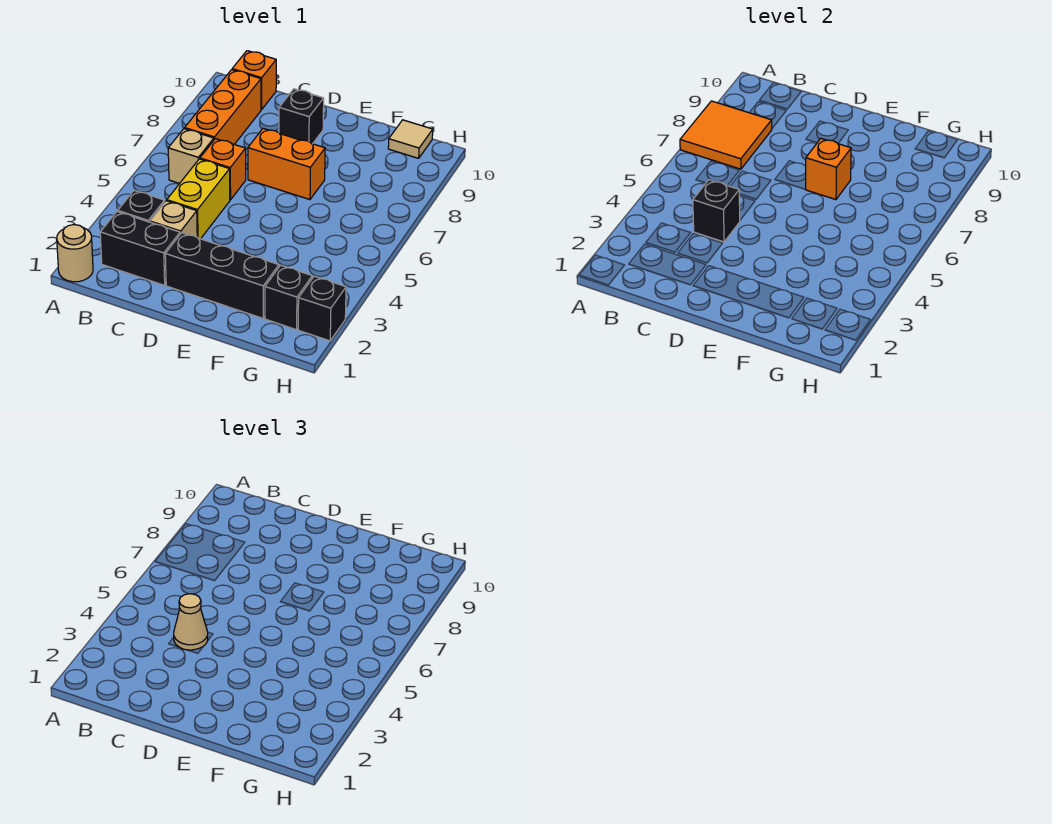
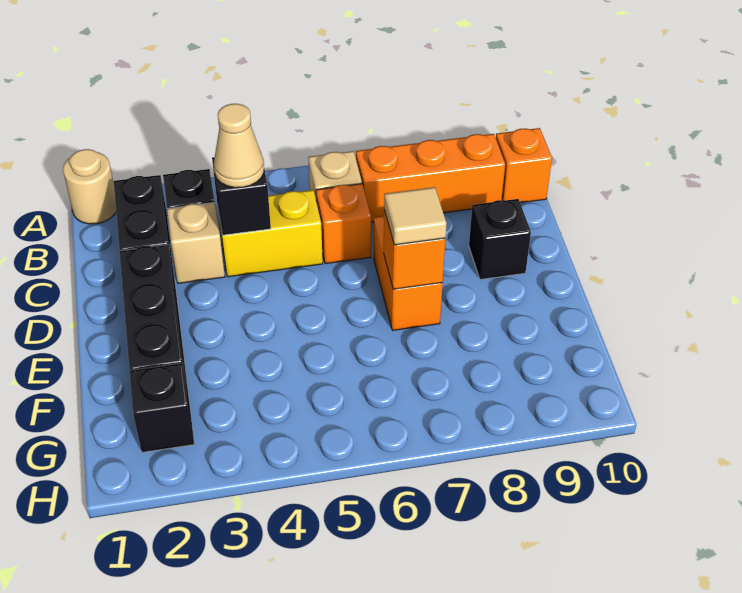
orange 2x2 tile [680,101,772,169] -> none
tan 1x1 tile [388,120,433,158] -> tan 1x1 tile moved to [384,187,447,245]
black 1x1 brick [298,276,346,341] -> none

